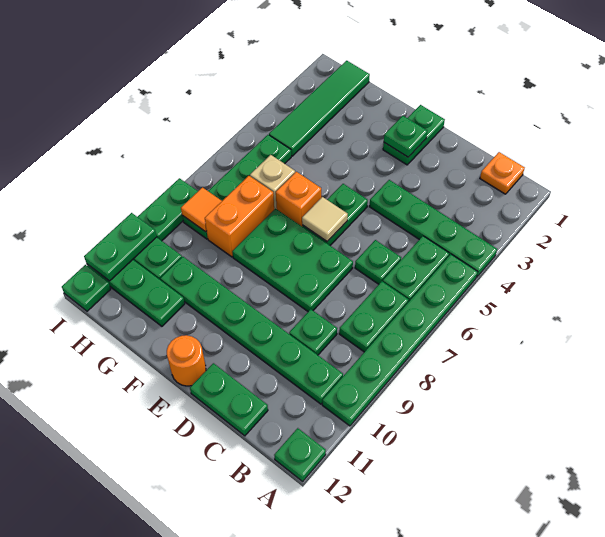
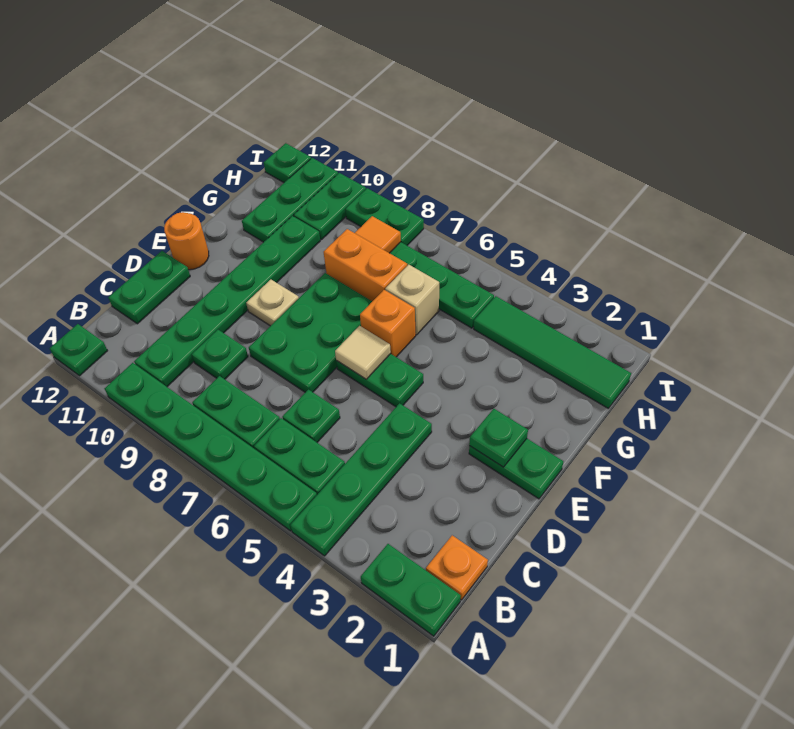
none -> tan 1x1 plate [246,280,299,326]
green 1x2 plate [84,213,157,281] -> green 1x2 plate moved to [361,544,461,636]

